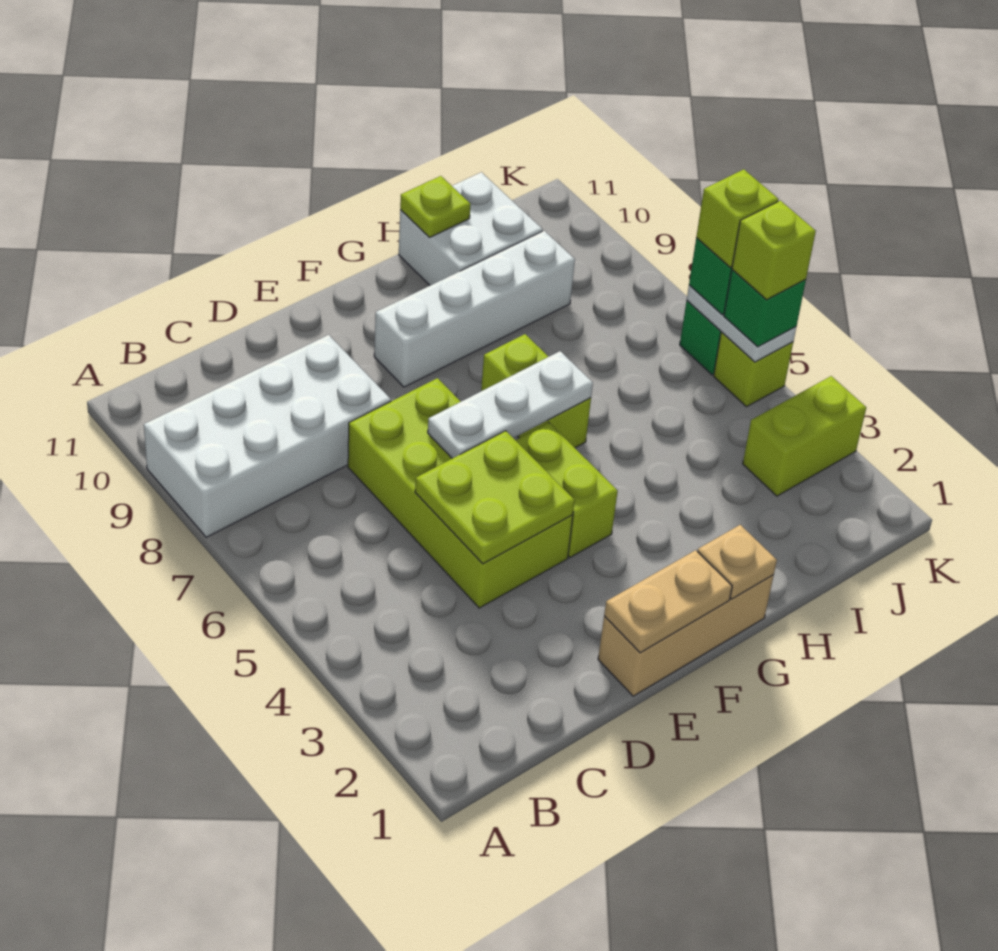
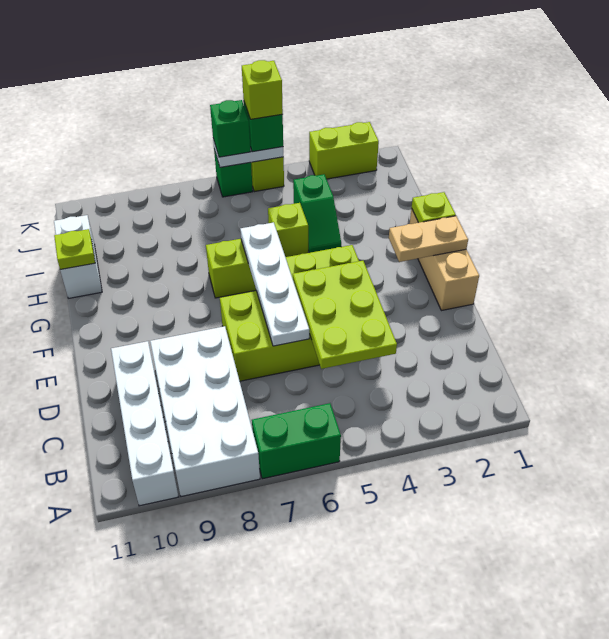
none -> green 1x2 brick [252,403,341,479]
lime 2x2 plate [415,431,575,564] -> lime 2x3 plate [293,261,397,369]
tan 1x2 plate [604,550,732,653] -> tan 1x2 plate turned to [389,216,468,262]
white 1x3 plate [428,351,593,458] -> white 1x4 plate [240,222,309,346]
white 1x4 brick [374,231,575,387] -> white 1x4 brick moved to [111,341,179,506]
tan 1x1 plate [697,525,777,599] -> lime 1x1 plate [412,192,456,223]
none -> green 1x2 slope [293,174,341,253]
white 2x2 brick [399,172,543,285] -> white 1x2 brick [54,215,102,298]
lime 1x2 brick [743,376,866,496] -> lime 1x2 brick turned to [309,122,379,179]
lime 1x1 brick [696,169,779,267] -> lime 1x1 brick moved to [268,203,308,257]

